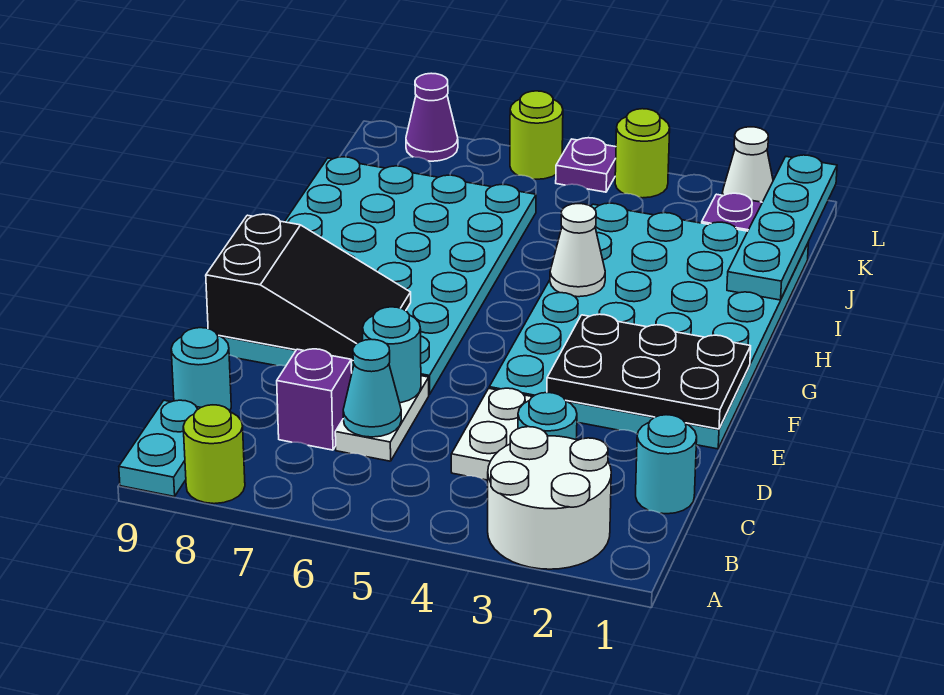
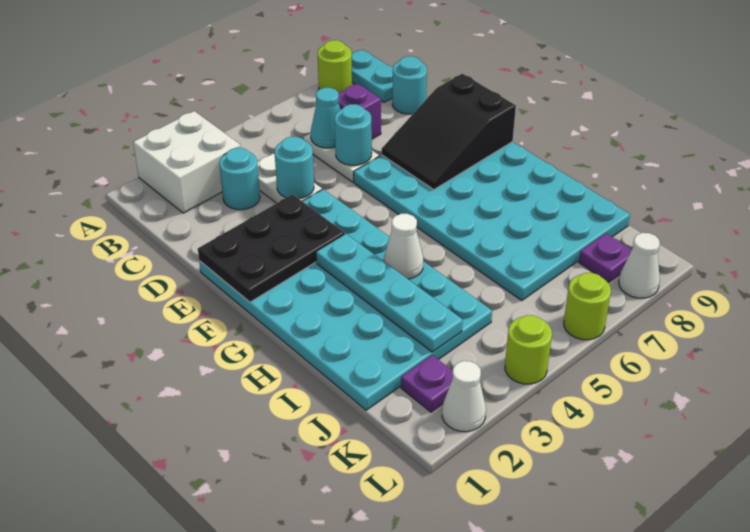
white 2x2 round brick [488,427,611,569] -> white 2x2 brick [133,111,240,213]
cyan 1x1 round brick [636,415,697,514] -> cyan 1x1 round brick moved to [275,137,314,199]
cyan 1x4 plate [727,155,837,300] -> cyan 1x4 plate moved to [316,234,463,352]
purple 1x1 plate [556,138,616,192] -> purple 1x1 plate moved to [579,233,632,282]
purple 1x1 cone [406,73,458,161] -> white 1x1 cone [619,233,660,298]

